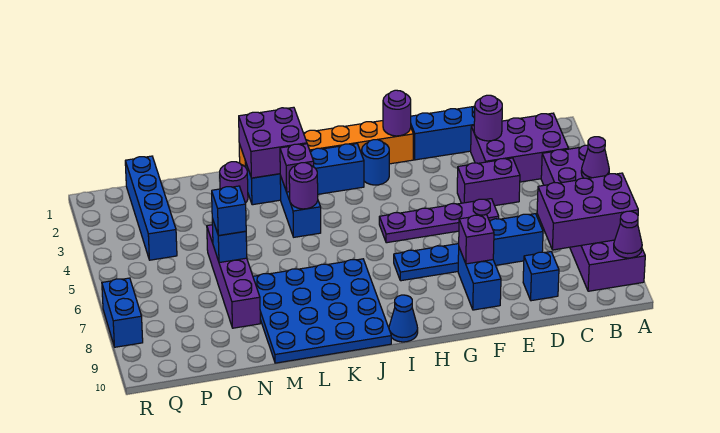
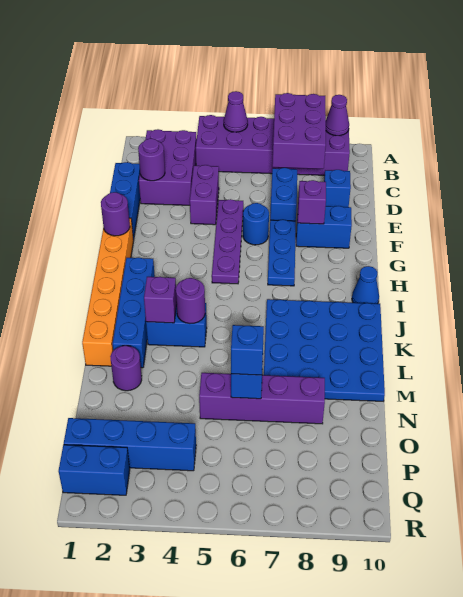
blue 1x1 round brick [362,140,389,185] -> blue 1x1 round brick moved to [243,203,269,245]
purple 2x2 brick [239,107,307,178] -> none
blue 1x2 brick [102,278,143,347] -> blue 1x2 brick moved to [58,445,130,495]

